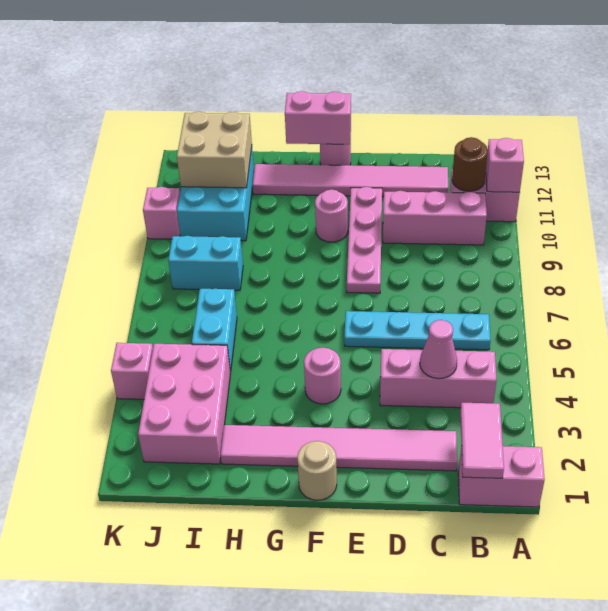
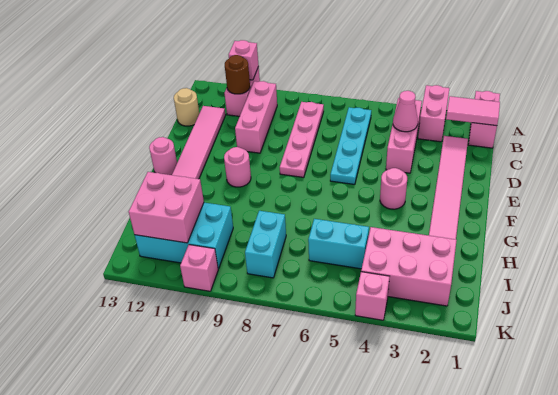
pink 1x4 plate [347,187,382,293] -> pink 1x4 plate turned to [280,102,324,177]
tan 1x1 round brick [297,441,337,500] -> tan 1x1 round brick moved to [174,88,199,126]
pink 1x2 brick [285,91,351,144] -> pink 1x2 brick moved to [418,85,449,142]
tan 2x2 brick [177,111,252,188] -> pink 2x2 brick [129,172,204,243]

